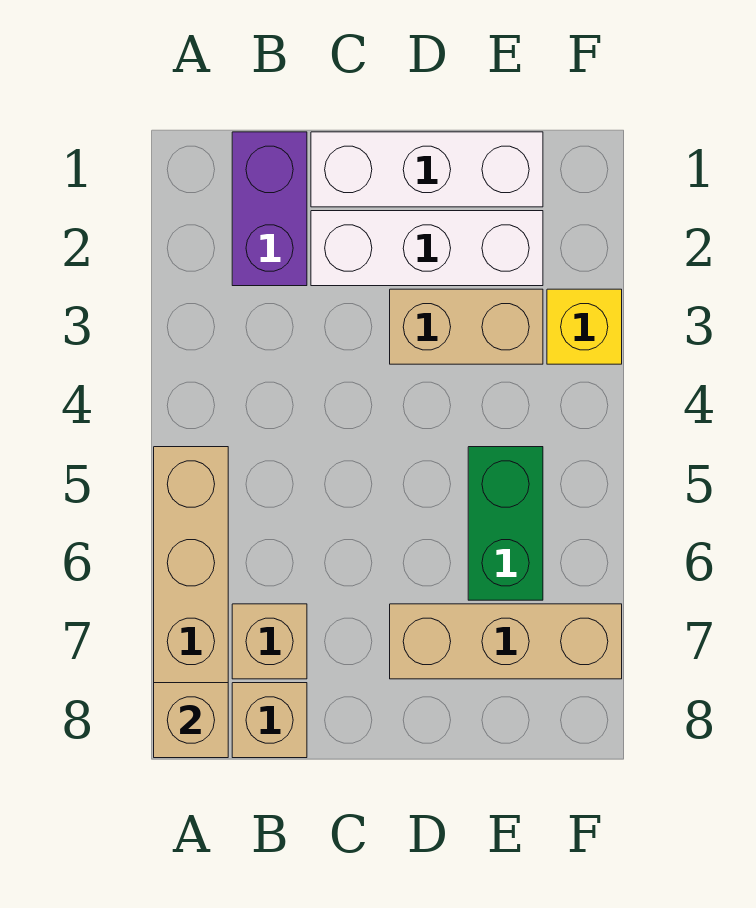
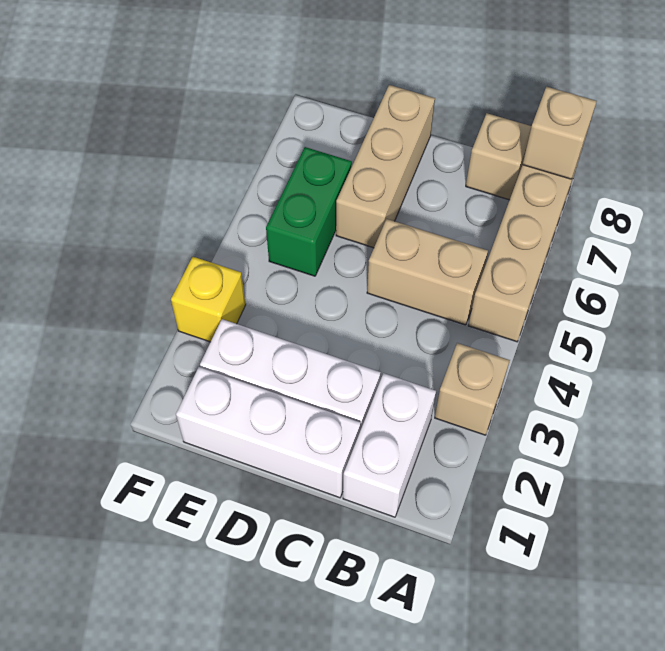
purple 1x2 brick [232,132,307,286] -> white 1x2 brick [343,373,436,517]
tan 1x1 brick [232,604,307,679] -> tan 1x1 brick moved to [435,343,510,435]
tan 1x2 brick [390,289,543,364] -> tan 1x2 brick moved to [367,219,488,325]
tan 1x3 brick [390,604,622,679] -> tan 1x3 brick turned to [336,85,435,248]

